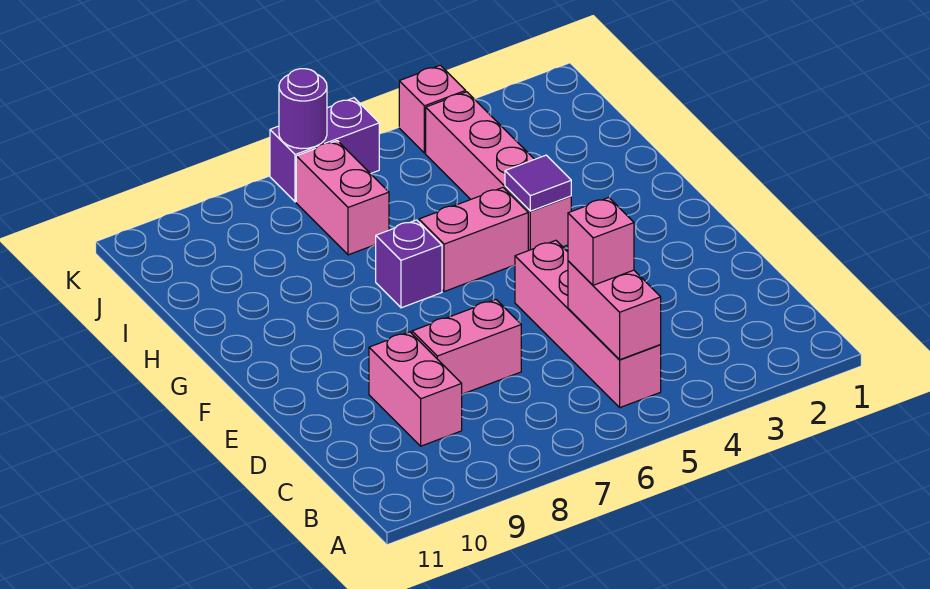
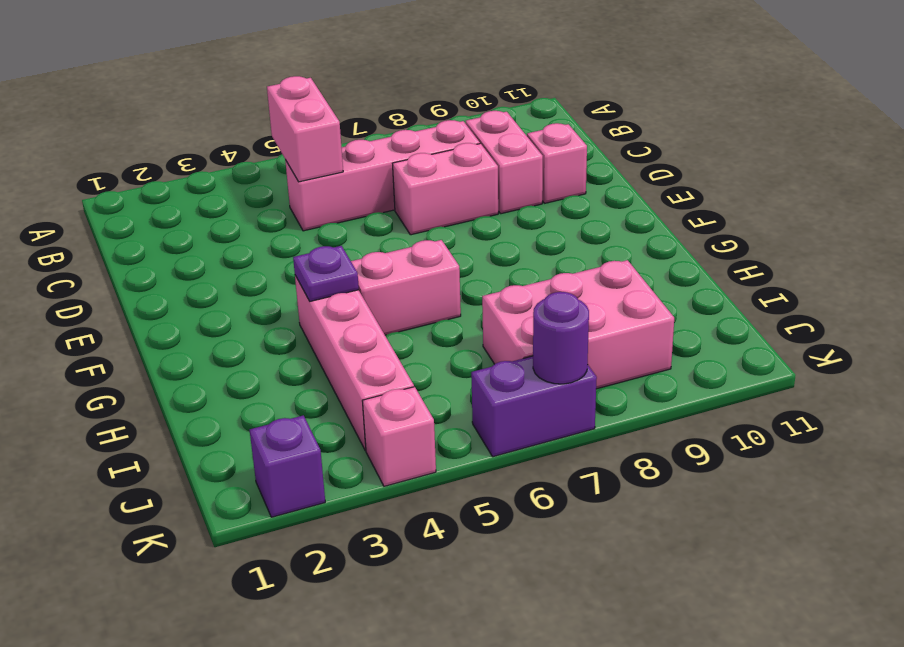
pink 1x4 brick [515,240,661,407] -> pink 1x4 brick turned to [285,120,480,231]
pink 1x1 brick [568,198,634,285] -> pink 1x1 brick moved to [527,123,587,203]
purple 1x1 tile [505,155,571,211] -> purple 1x1 plate [293,246,359,301]
purple 1x1 brick [376,220,442,308] -> purple 1x1 brick moved to [250,415,325,517]
pink 1x2 brick [296,141,389,255] -> pink 2x3 brick [482,260,674,389]

